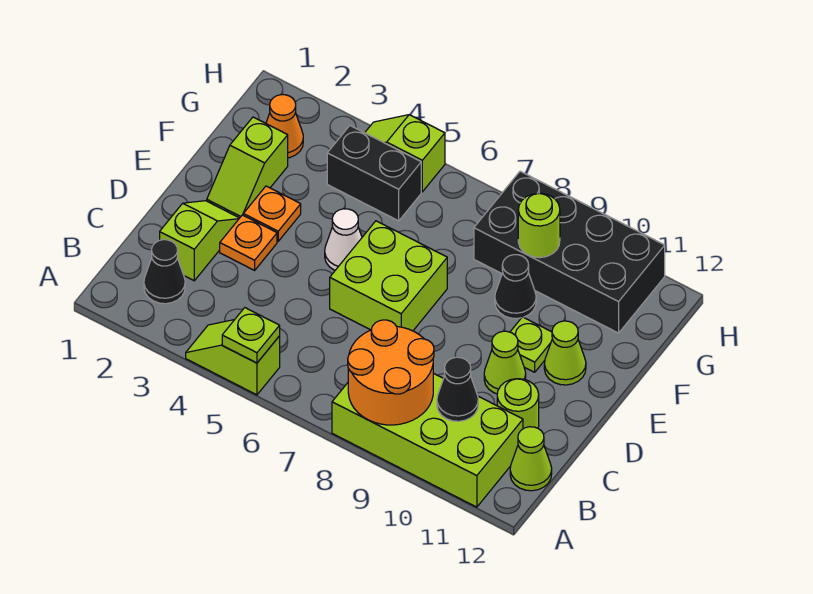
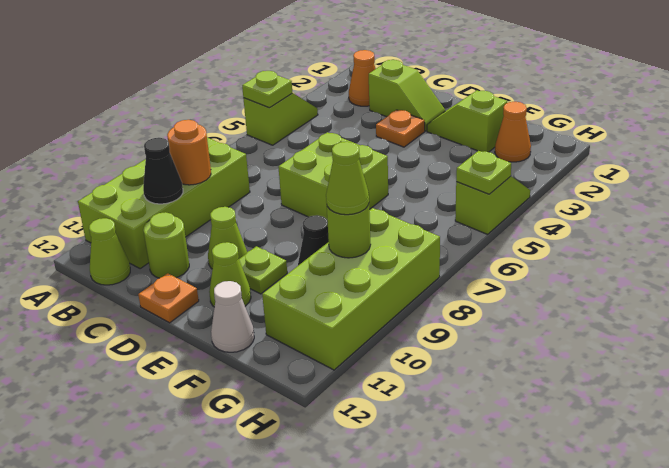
orange 2x2 round brick [348,320,434,425] -> orange 1x1 round brick [167,120,211,185]
black 1x1 cone [144,240,185,304] -> orange 1x1 cone [349,50,375,106]
orange 1x1 plate [243,186,301,241] -> orange 1x1 plate moved to [138,273,199,323]
white 1x1 cone [325,209,362,270] -> white 1x1 cone moved to [211,281,254,352]
black 1x2 brick [327,126,421,221] -> none
black 2x4 brick [474,171,665,333] -> lime 2x4 brick [262,208,440,370]
none -> lime 1x1 cone [326,142,369,215]
none -> lime 1x1 plate [456,151,511,194]

